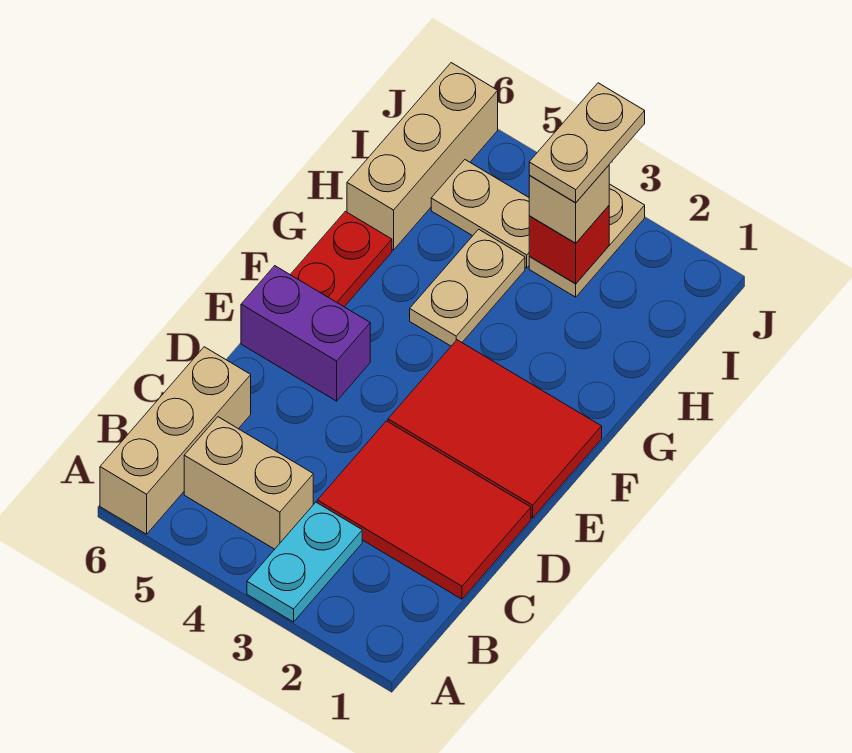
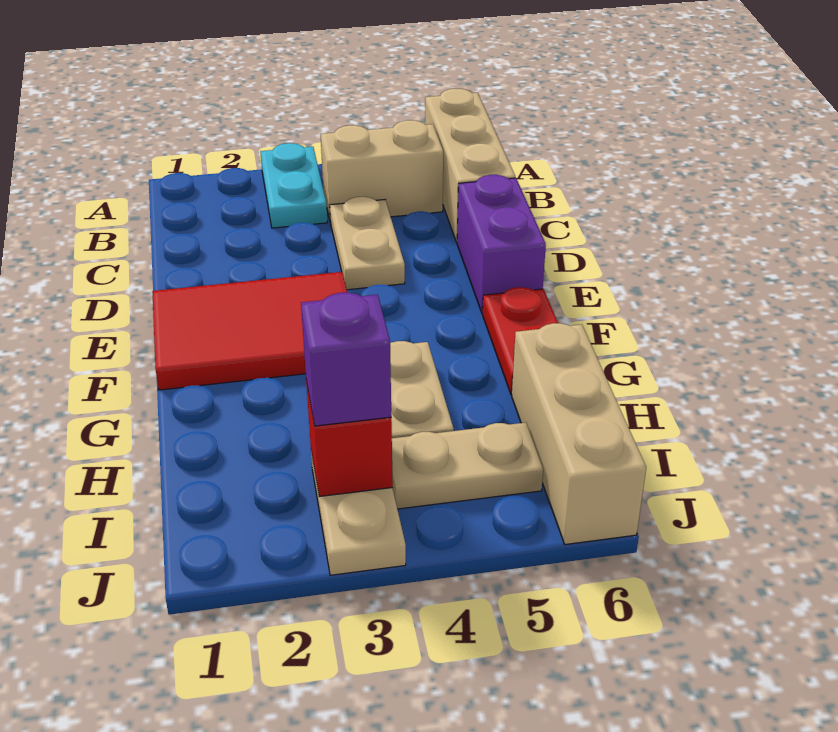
red 2x3 tile [317,421,531,599] -> none
purple 1x2 brick [241,266,370,401] -> purple 1x2 brick turned to [457,175,546,314]
tan 1x1 brick [529,165,609,243] -> purple 1x1 brick [301,293,391,426]
tan 1x2 plate [529,83,645,203] -> tan 1x2 plate moved to [330,197,405,290]

